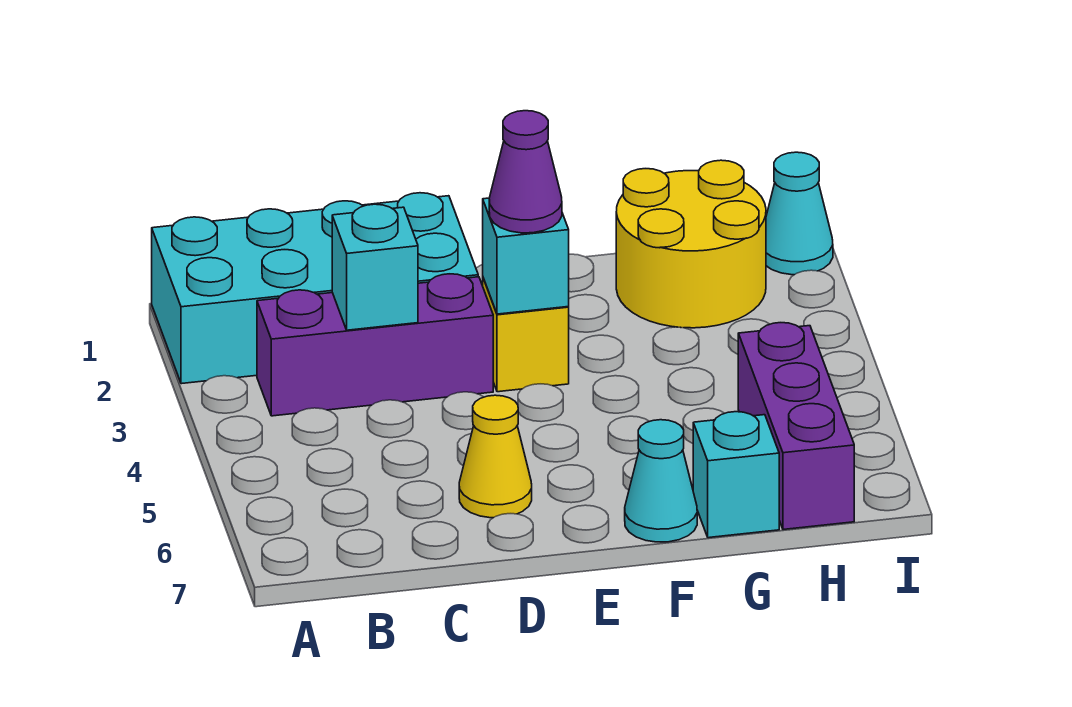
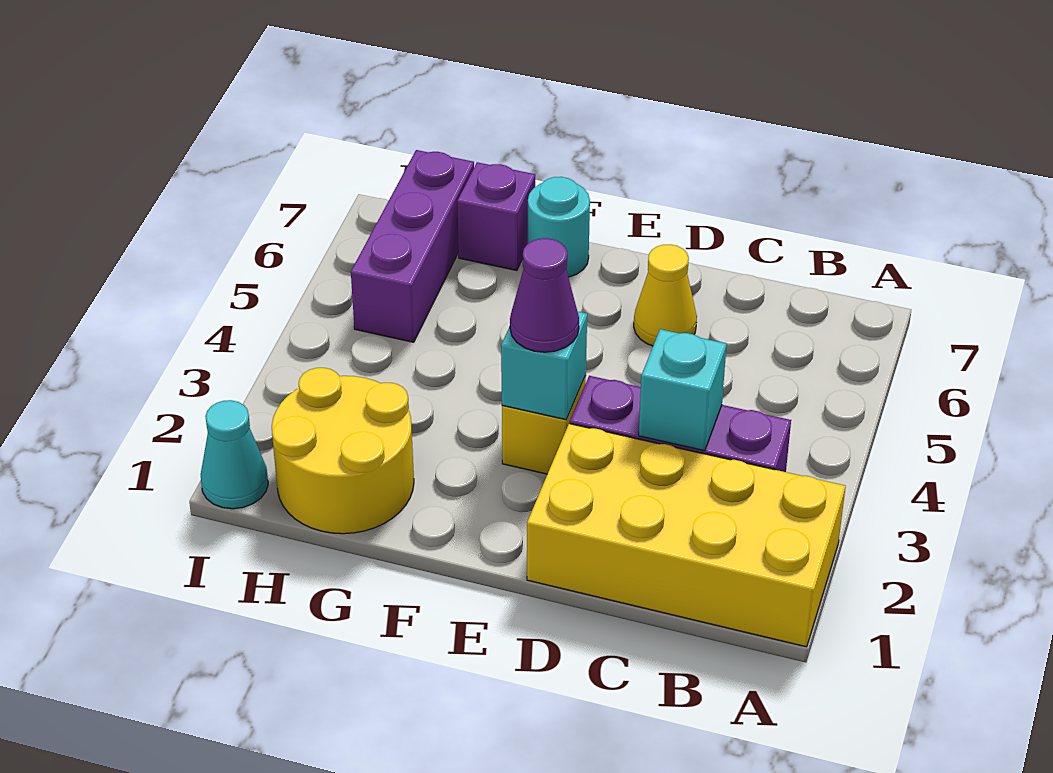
cyan 2x4 brick [152,193,478,384] -> yellow 2x4 brick [527,424,846,647]
cyan 1x1 cone [625,420,697,542] -> cyan 1x1 round brick [528,177,590,277]
cyan 1x1 brick [693,412,779,538] -> purple 1x1 brick [457,162,535,271]

